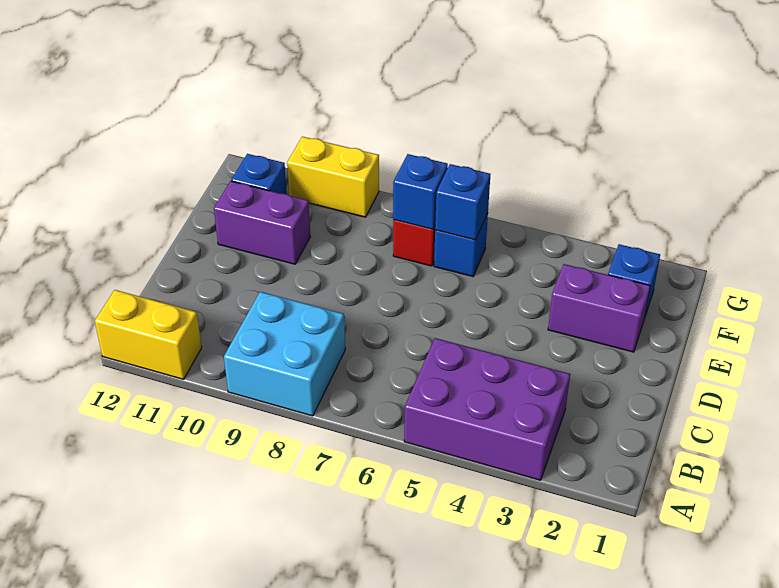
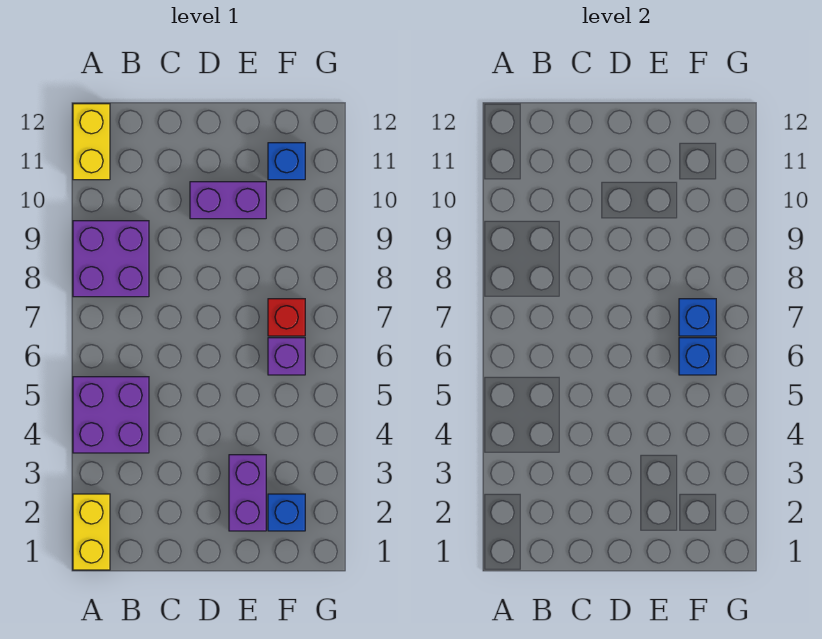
purple 2x3 brick [404,338,570,480] -> purple 2x2 brick [73,377,149,453]
cyan 2x2 brick [224,292,345,416] -> purple 2x2 brick [73,221,149,297]
purple 1x2 brick [214,181,310,264] -> purple 1x2 brick turned to [190,182,266,219]
blue 1x1 brick [434,213,488,276] -> purple 1x1 brick [268,338,305,375]
yellow 1x2 brick [287,137,379,217] -> yellow 1x2 brick moved to [73,494,110,570]

